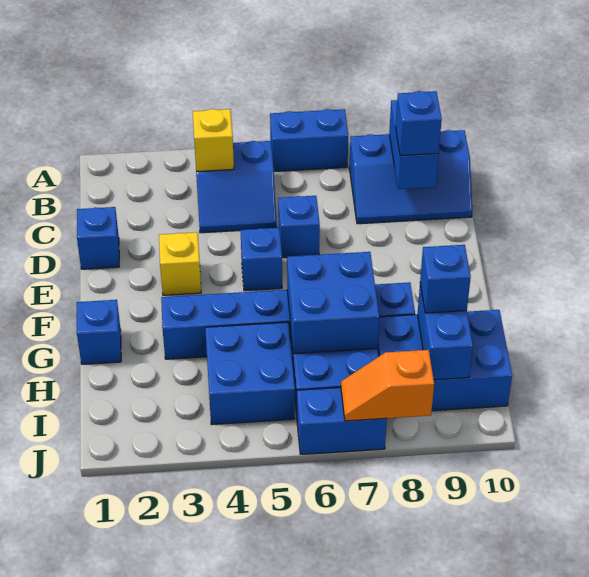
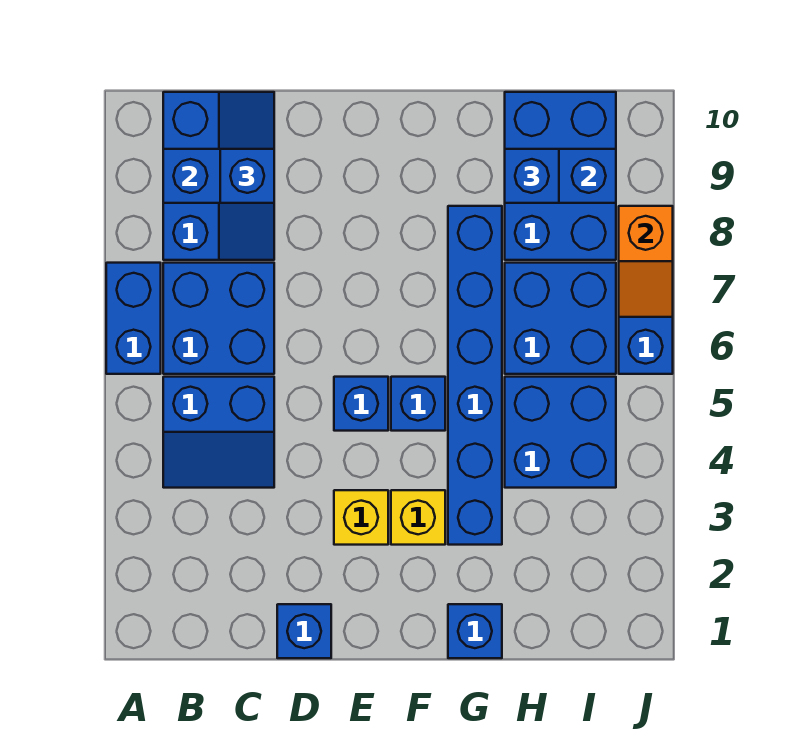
blue 2x2 slope [196,141,277,233] -> blue 2x2 slope turned to [163,377,274,488]
yellow 1x1 brick [193,109,234,172] -> yellow 1x1 brick moved to [391,490,445,545]
blue 1x1 brick [278,196,320,258] -> blue 1x1 brick moved to [391,377,445,431]
blue 2x2 brick [287,252,379,354] -> blue 2x2 brick moved to [163,263,274,374]

